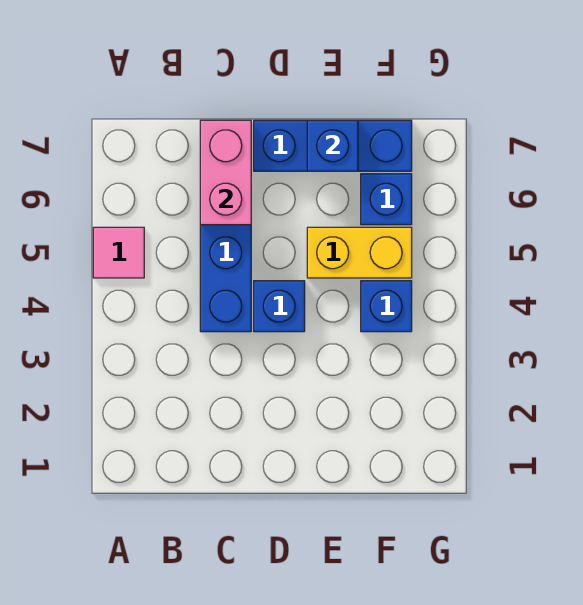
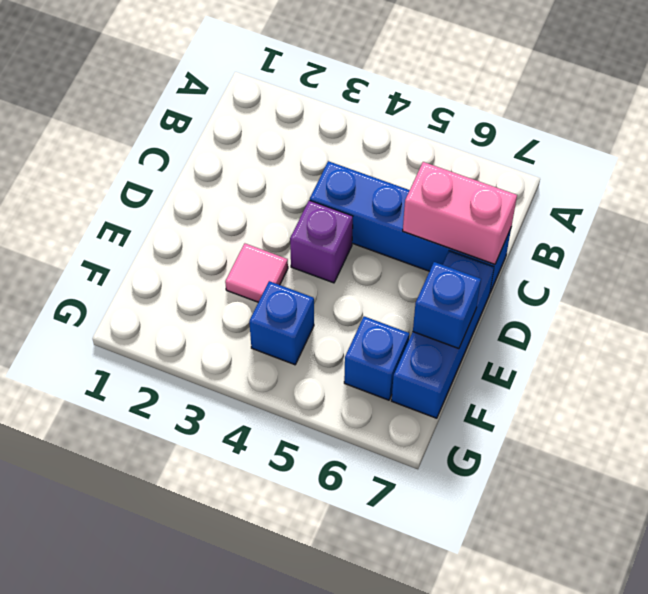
pink 1x1 tile [93,227,144,278] -> pink 1x1 tile moved to [225,244,288,302]
blue 1x1 brick [254,281,305,332] -> purple 1x1 brick [290,200,353,283]
yellow 1x2 brick [307,227,412,278] -> none

